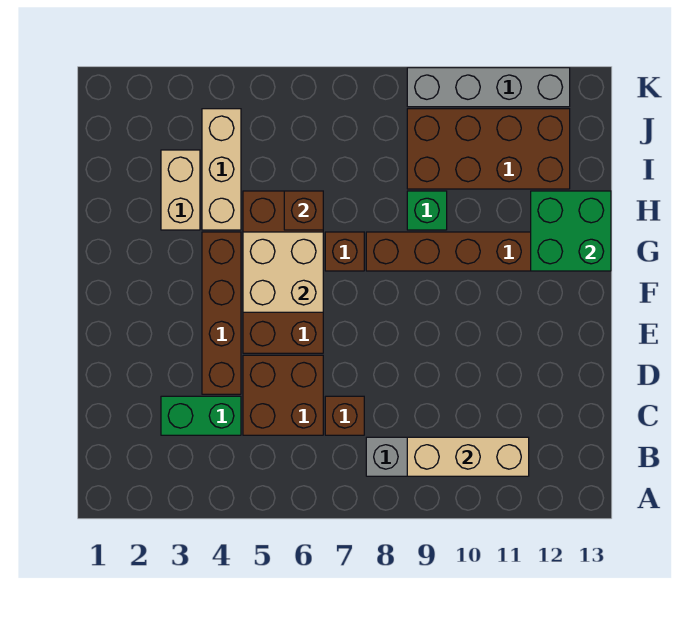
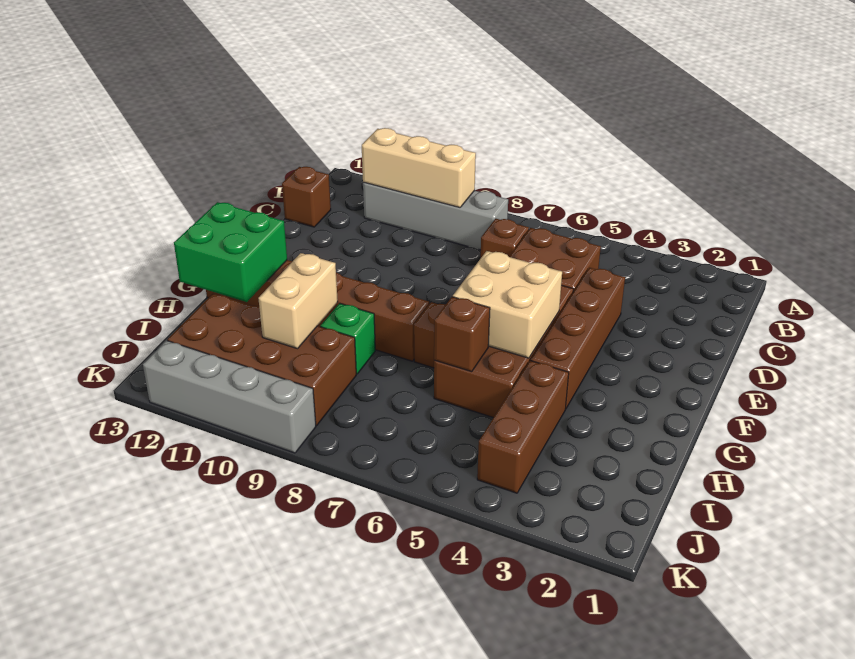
green 1x2 brick [161,396,241,435] -> none
none -> brown 1x1 brick [282,167,331,227]
tan 1x2 brick [161,150,200,230] -> tan 1x2 brick moved to [258,253,338,349]
tan 1x3 brick [202,109,241,230] -> brown 1x3 brick [477,361,569,493]

